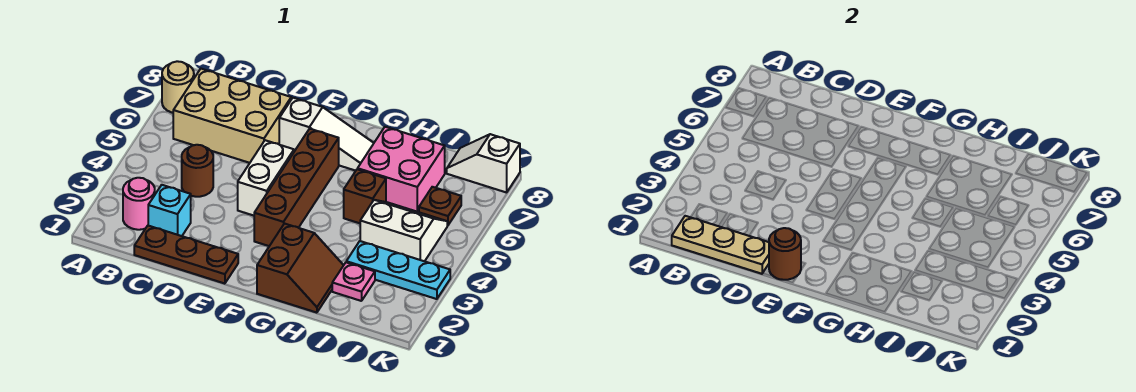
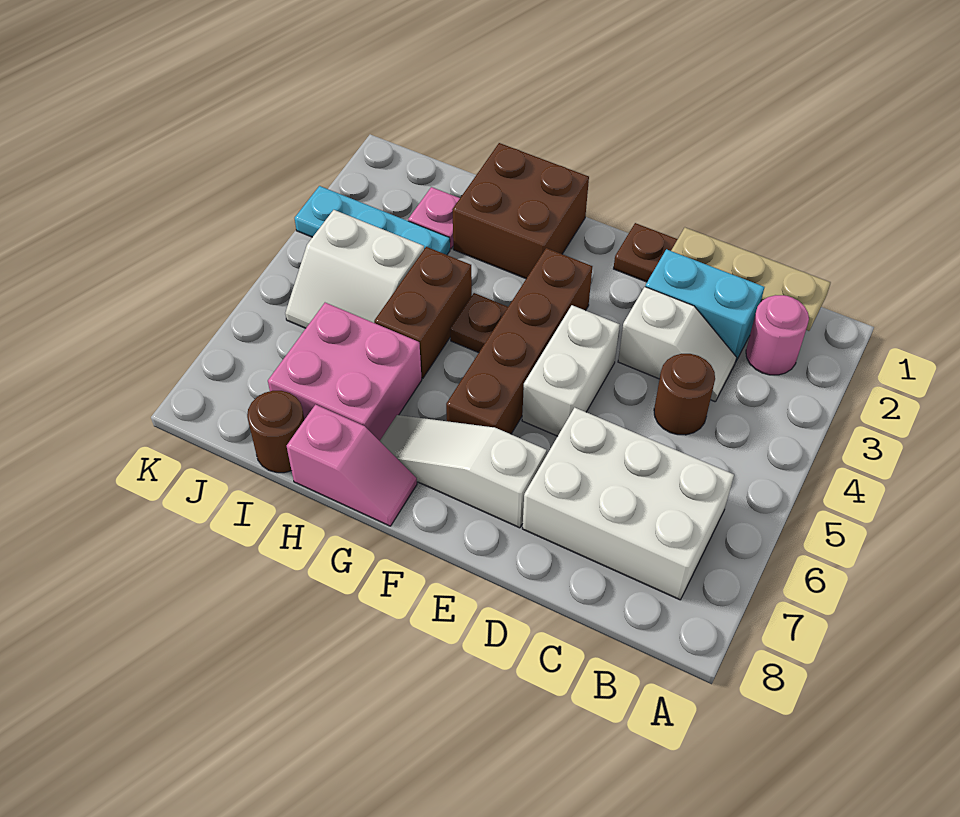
tan 1x1 round brick [162,61,194,113] -> none
tan 2x3 brick [173,69,291,163] -> white 2x3 brick [523,408,734,600]
cyan 1x1 brick [148,185,191,236] -> cyan 1x2 brick [645,249,764,361]
brown 1x1 round brick [769,228,801,280] -> brown 1x1 round brick moved to [247,391,304,473]
brown 2x2 slope [257,224,344,313] -> brown 2x2 brick [452,143,589,279]
none -> pink 1x2 slope [287,405,417,526]
brown 1x1 brick [344,169,386,223] -> brown 1x2 brick [374,247,472,378]
brown 1x1 plate [419,187,461,225] -> brown 1x1 plate moved to [450,293,508,353]
white 1x2 slope [447,134,520,193] -> white 1x2 slope moved to [618,287,736,402]

